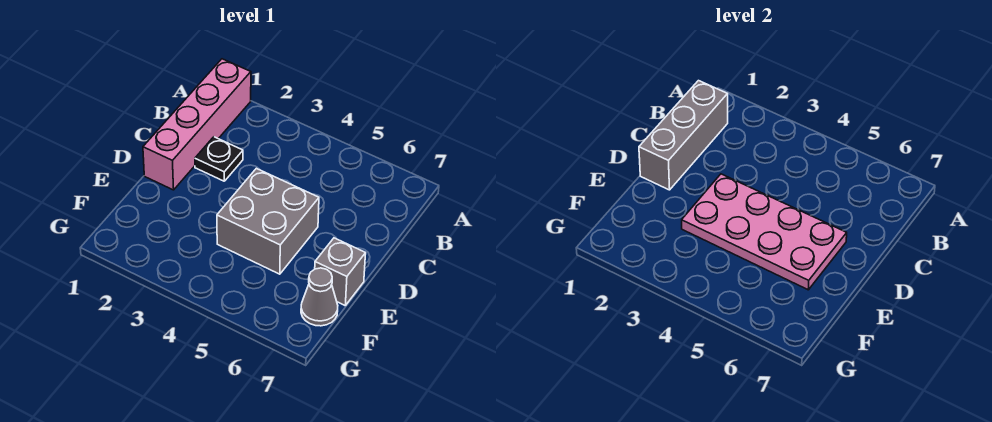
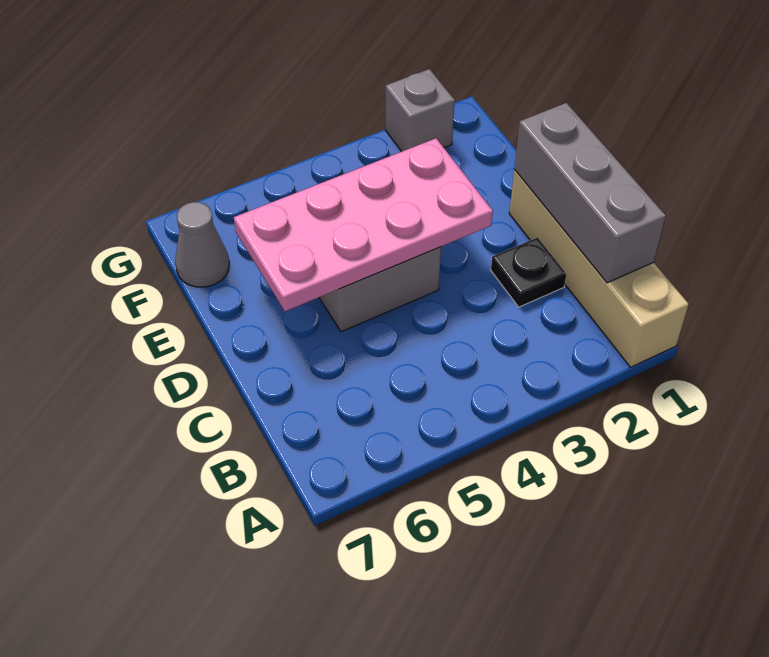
pink 1x4 brick [143,59,251,190] -> tan 1x4 brick [509,170,689,367]
grey 1x1 brick [315,238,366,305] -> grey 1x1 brick moved to [386,69,455,152]

